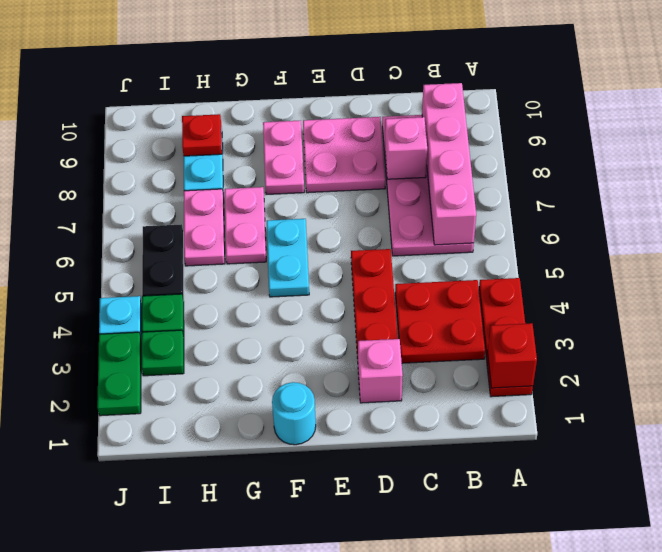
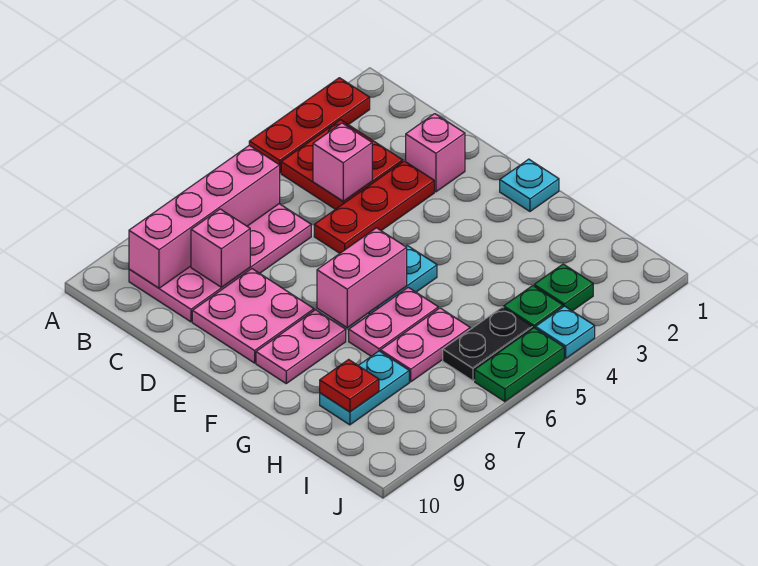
red 1x1 brick [488,323,537,388] -> none
none -> pink 1x1 brick [313,123,372,201]
cyan 1x1 round brick [272,382,316,445] -> cyan 1x1 plate [500,159,559,211]
none -> pink 1x2 brick [317,228,407,327]
green 1x2 plate [97,332,141,416] -> green 1x2 plate moved to [475,328,564,402]

